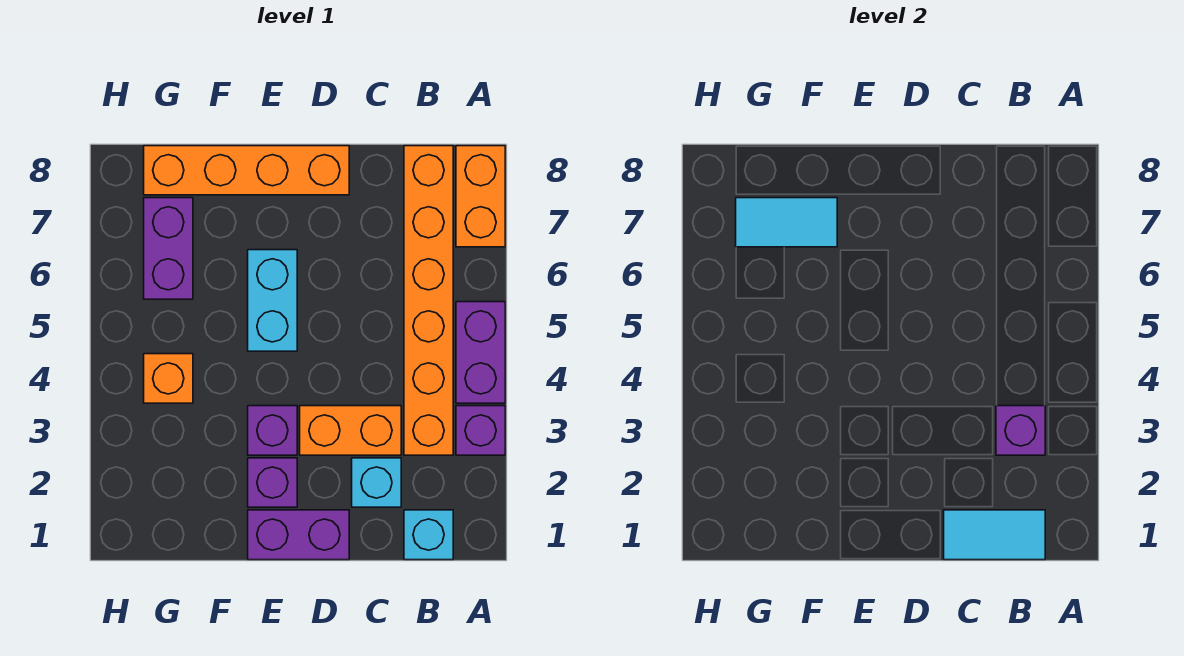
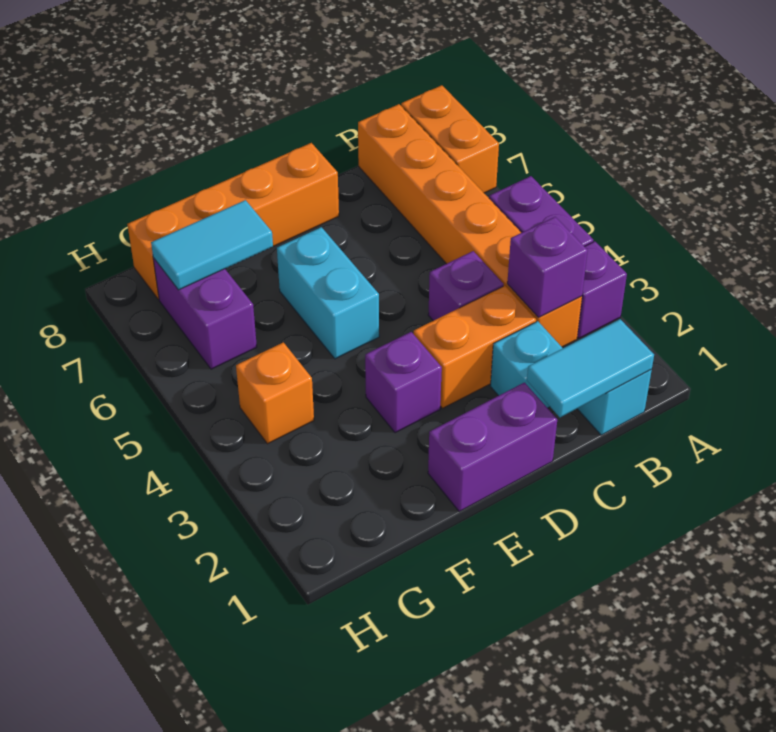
purple 1x1 brick [248,458,297,507] -> purple 1x1 brick moved to [428,251,503,321]

